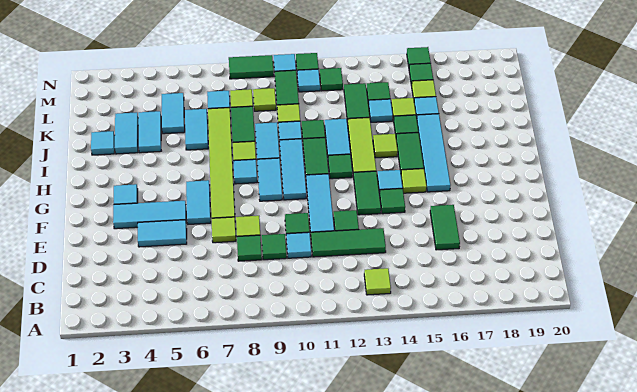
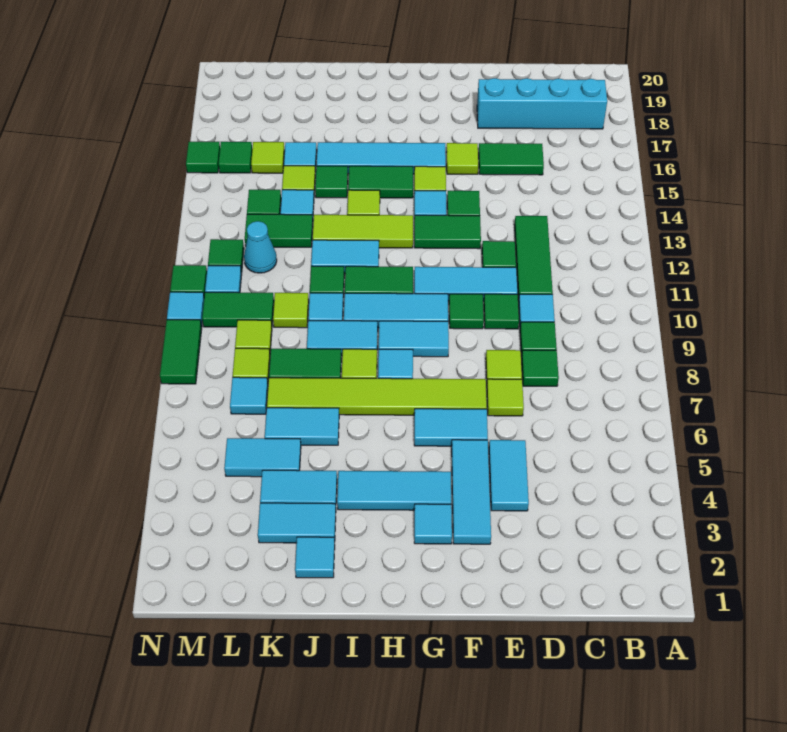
lime 1x1 tile [364,268,391,295] -> lime 1x1 tile moved to [447,143,478,174]
none -> cyan 1x4 brick [477,78,607,129]
none -> cyan 1x3 tile [337,471,451,510]
green 1x1 tile [328,154,353,179] -> green 1x1 tile moved to [449,294,484,329]
none -> cyan 1x1 cone [244,221,277,273]

